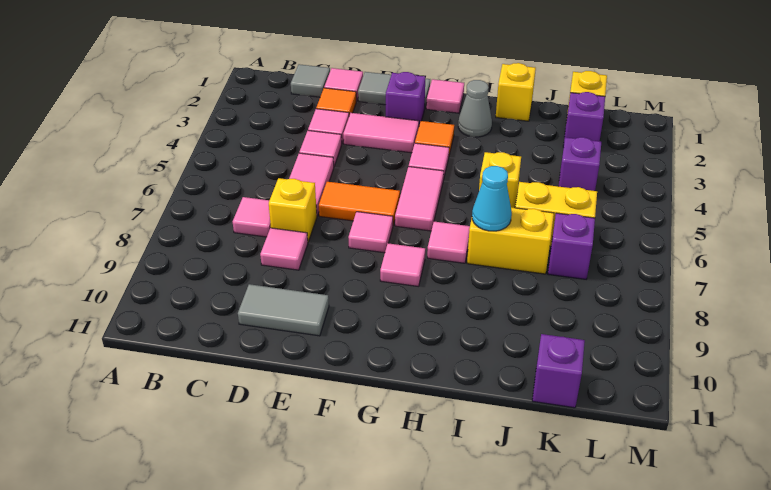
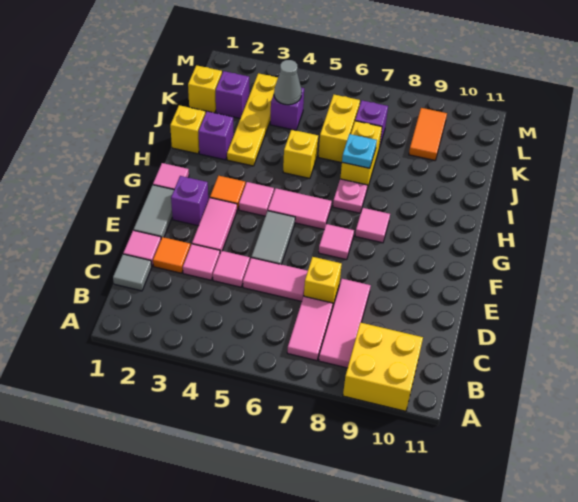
none -> yellow 2x2 brick [343,322,423,411]
pink 1x1 tile [233,197,271,237] -> pink 1x2 tile [287,296,333,361]
pink 1x1 tile [260,228,308,270] -> pink 1x3 tile [319,279,371,368]
grey 1x2 tile [238,284,329,336] -> grey 1x2 tile moved to [251,211,295,264]
orange 1x2 tile [319,182,400,225] -> orange 1x2 tile moved to [409,108,447,160]
grey 1x1 cone [458,80,492,137] -> grey 1x1 cone moved to [274,60,302,105]
pink 1x1 tile [427,222,470,263] -> pink 1x1 plate [333,179,367,213]
none -> yellow 1x4 plate [227,73,278,166]
cyan 1x1 cone [472,166,512,231] -> cyan 1x1 plate [342,134,377,168]
purple 1x1 brick [532,334,585,408] -> purple 1x1 brick moved to [198,111,234,160]

